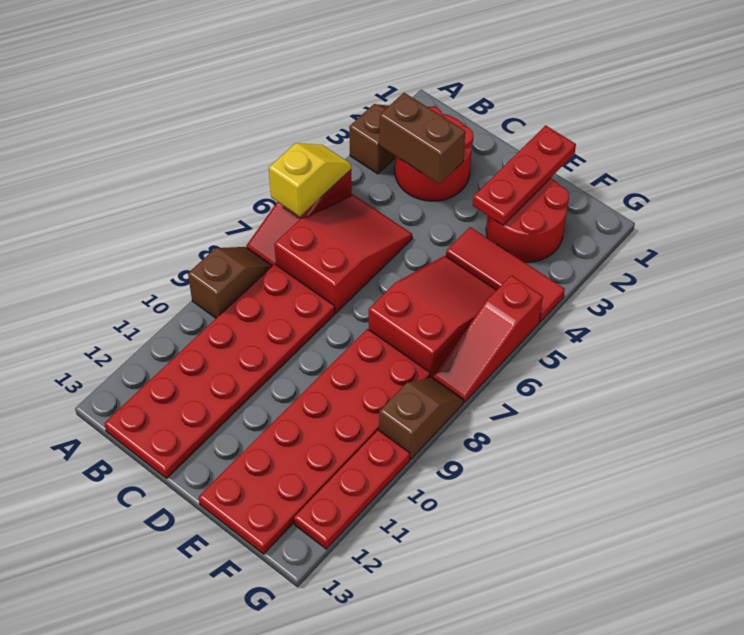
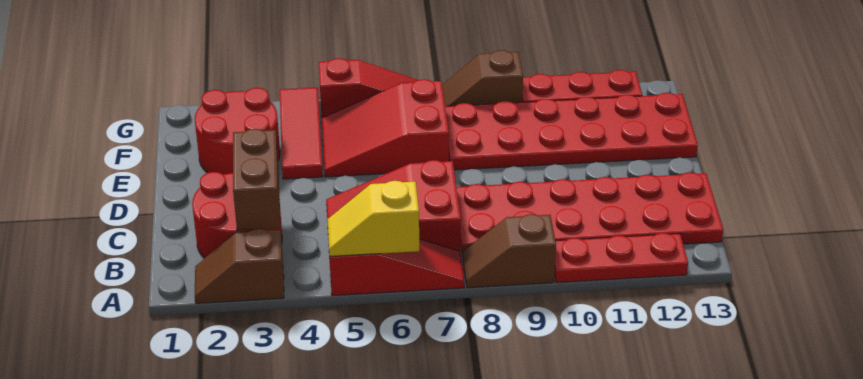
red 1x3 plate [473,125,576,225] -> red 1x3 plate moved to [554,233,688,283]

